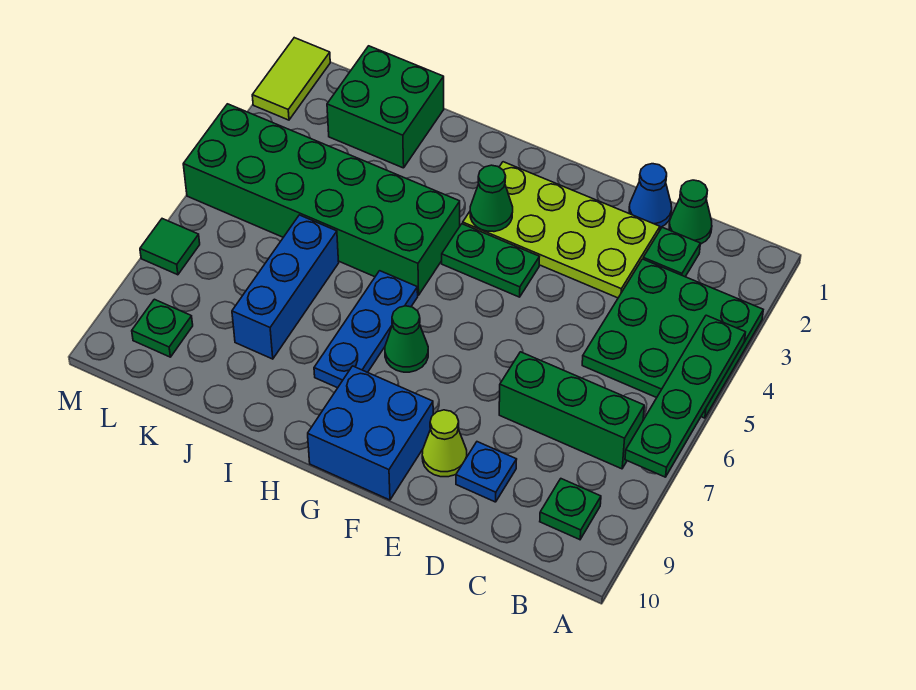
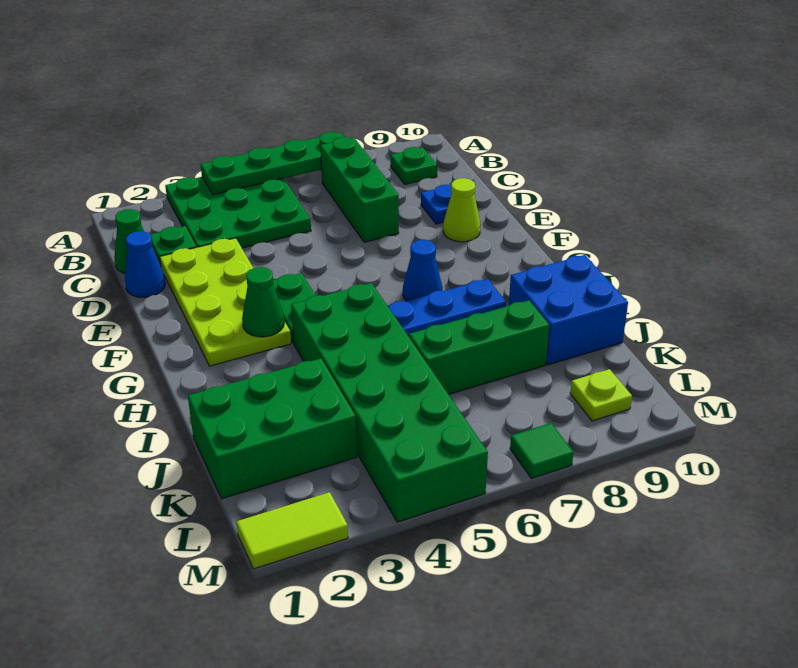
blue 2x2 brick [308,366,433,500] -> blue 2x2 brick moved to [509,255,628,365]
green 1x1 cone [385,306,428,372] -> blue 1x1 cone [403,240,442,301]
green 2x2 brick [327,46,444,168] -> green 2x3 brick [188,358,357,499]
blue 1x3 brick [232,215,339,359] -> green 1x3 brick [409,300,549,394]
green 1x1 plate [132,299,193,357] -> lime 1x1 plate [570,369,632,421]

